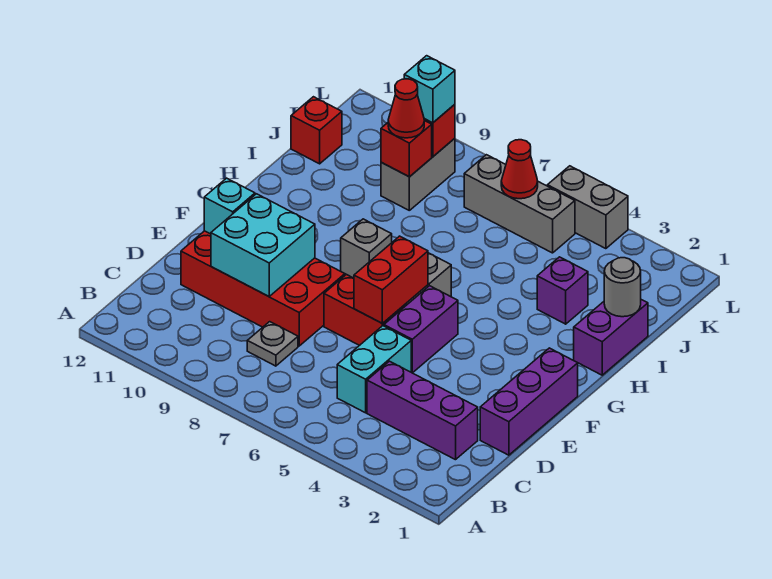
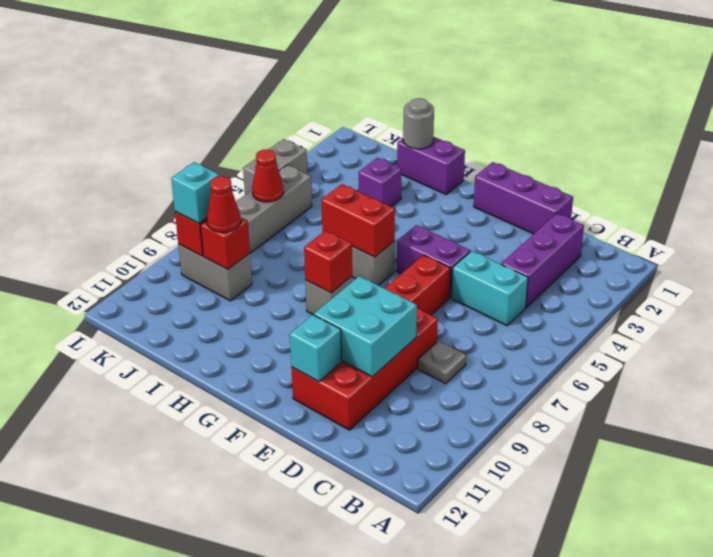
red 1x2 brick [354,236,428,324] -> red 1x2 brick moved to [321,184,395,257]
red 1x1 brick [291,97,342,164] -> red 1x1 brick moved to [304,231,352,293]

